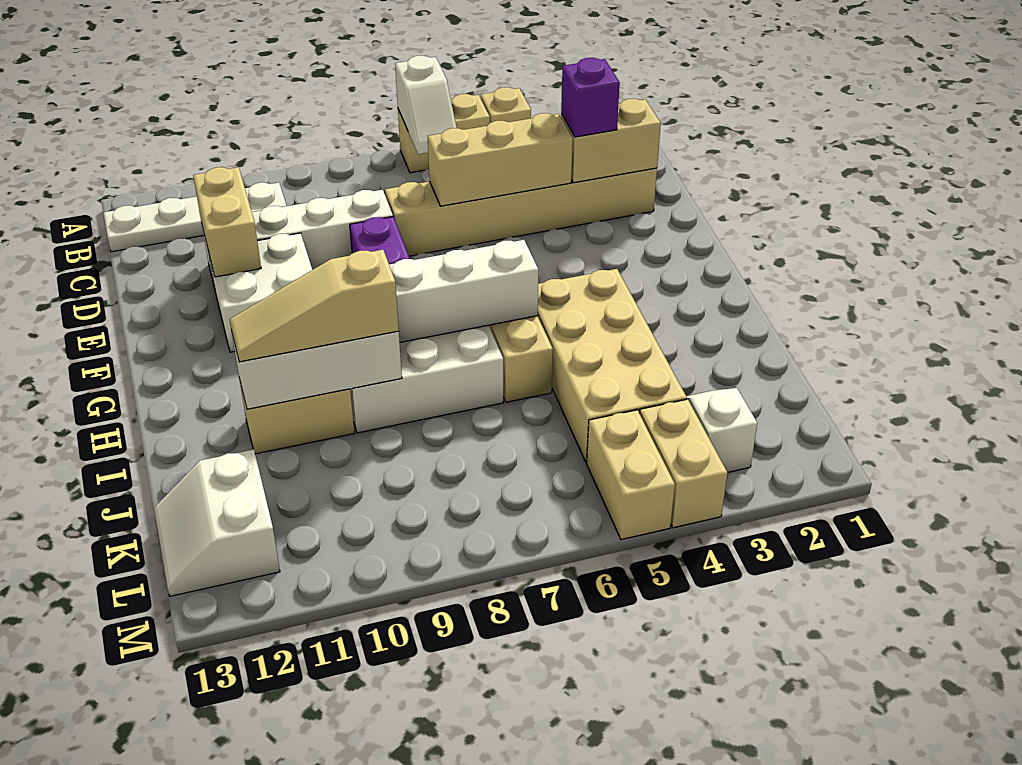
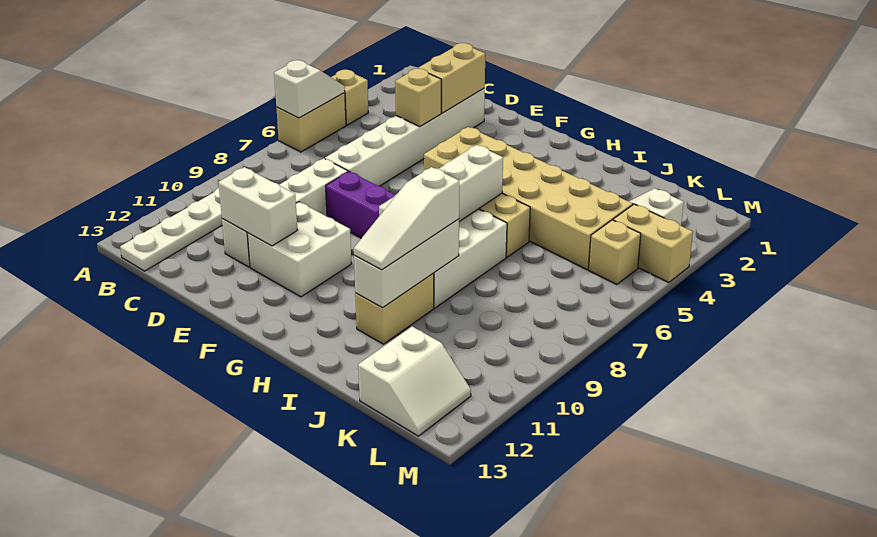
white 1x2 slope [395,56,456,154] -> white 1x2 slope turned to [274,60,345,118]
tan 1x6 brick [385,168,657,256] -> white 1x6 brick [325,88,485,186]
purple 1x1 brick [561,58,620,137] -> none
tan 1x3 brick [428,113,573,206] -> tan 1x1 brick [395,69,441,127]
tan 1x2 brick [193,167,261,277] -> white 1x2 brick [218,167,297,246]
tan 2x4 brick [538,269,687,462] -> tan 2x6 brick [424,127,633,270]
tan 1x3 slope [230,250,399,362] -> white 1x3 slope [354,167,459,270]
white 2x2 slope [154,449,280,596] -> white 2x2 slope turned to [358,327,471,436]
tan 1x2 brick [587,410,675,540] -> tan 1x1 brick [589,220,641,285]

